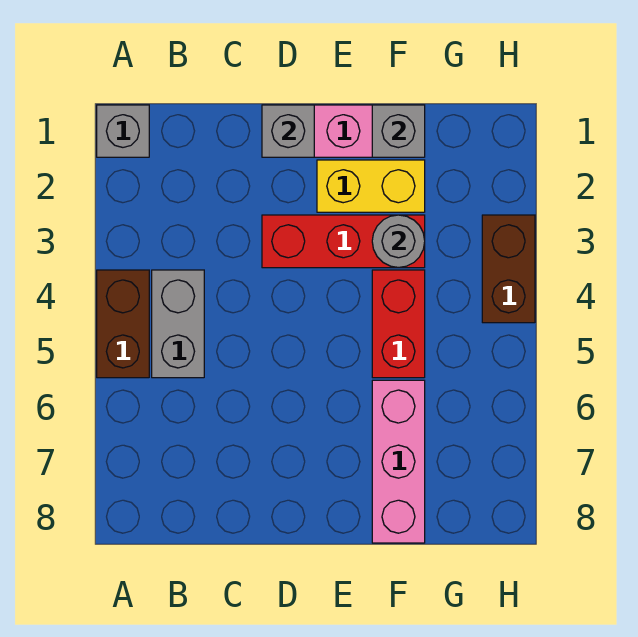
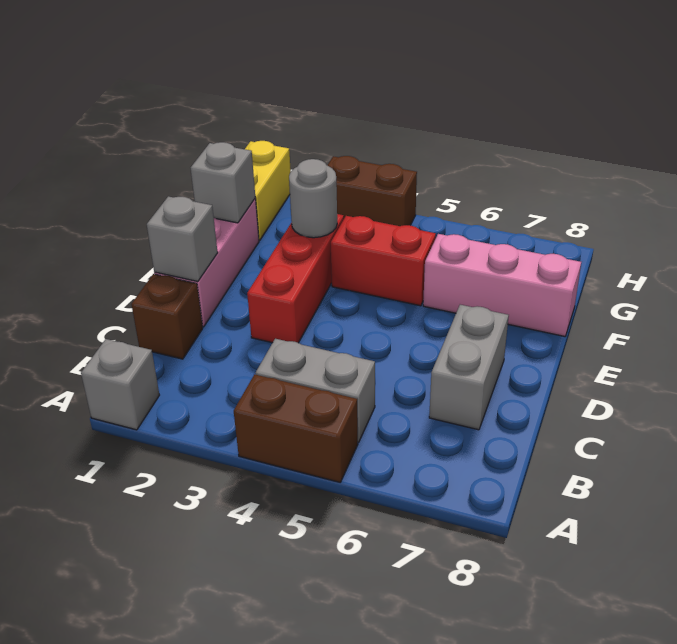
none -> brown 1x1 brick [131,274,203,359]
none -> grey 1x2 brick [429,305,509,430]
yellow 1x2 brick [317,160,425,212] -> yellow 1x2 brick moved to [245,141,291,240]

